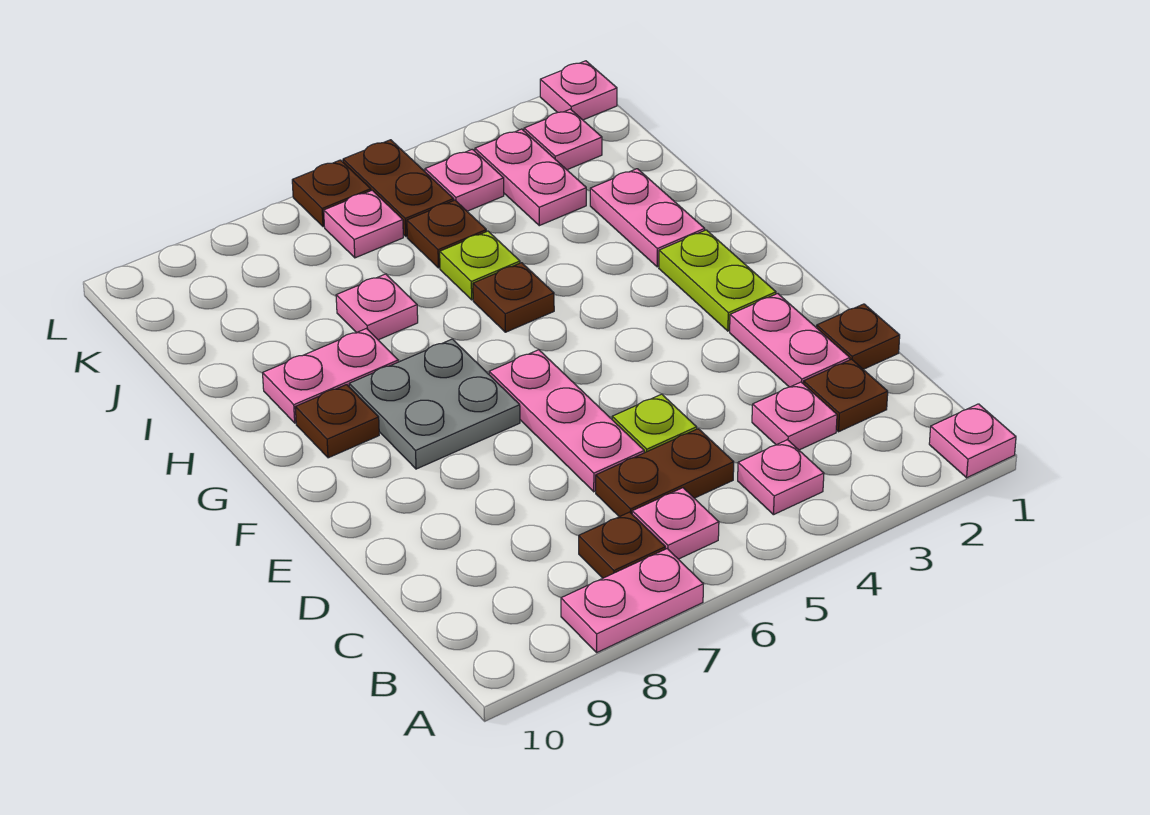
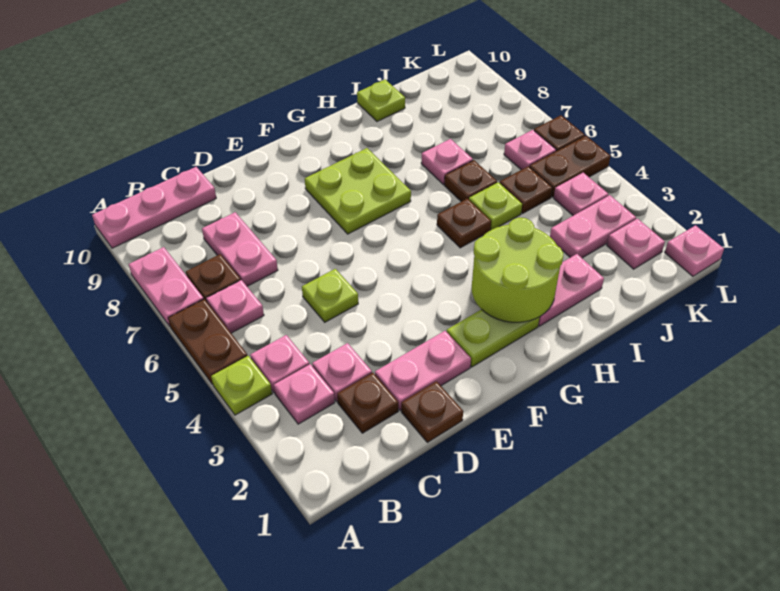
pink 1x1 plate [929,404,1016,478] -> pink 1x1 plate moved to [274,364,335,424]
none -> lime 1x1 plate [211,356,272,415]
brown 1x2 plate [596,429,734,517] -> brown 1x2 plate moved to [168,299,248,384]
pink 1x3 plate [489,350,644,492] -> pink 1x3 plate moved to [92,167,216,248]
grey 2x2 plate [349,339,520,469] -> lime 2x2 plate [305,148,411,234]
none -> lime 2x2 round brick [472,217,563,322]
brown 1x1 plate [295,385,379,458] -> brown 1x1 plate moved to [444,160,497,202]
pink 1x2 plate [263,329,398,423] -> pink 1x2 plate moved to [202,212,278,286]
none -> lime 1x1 plate [357,80,405,121]

